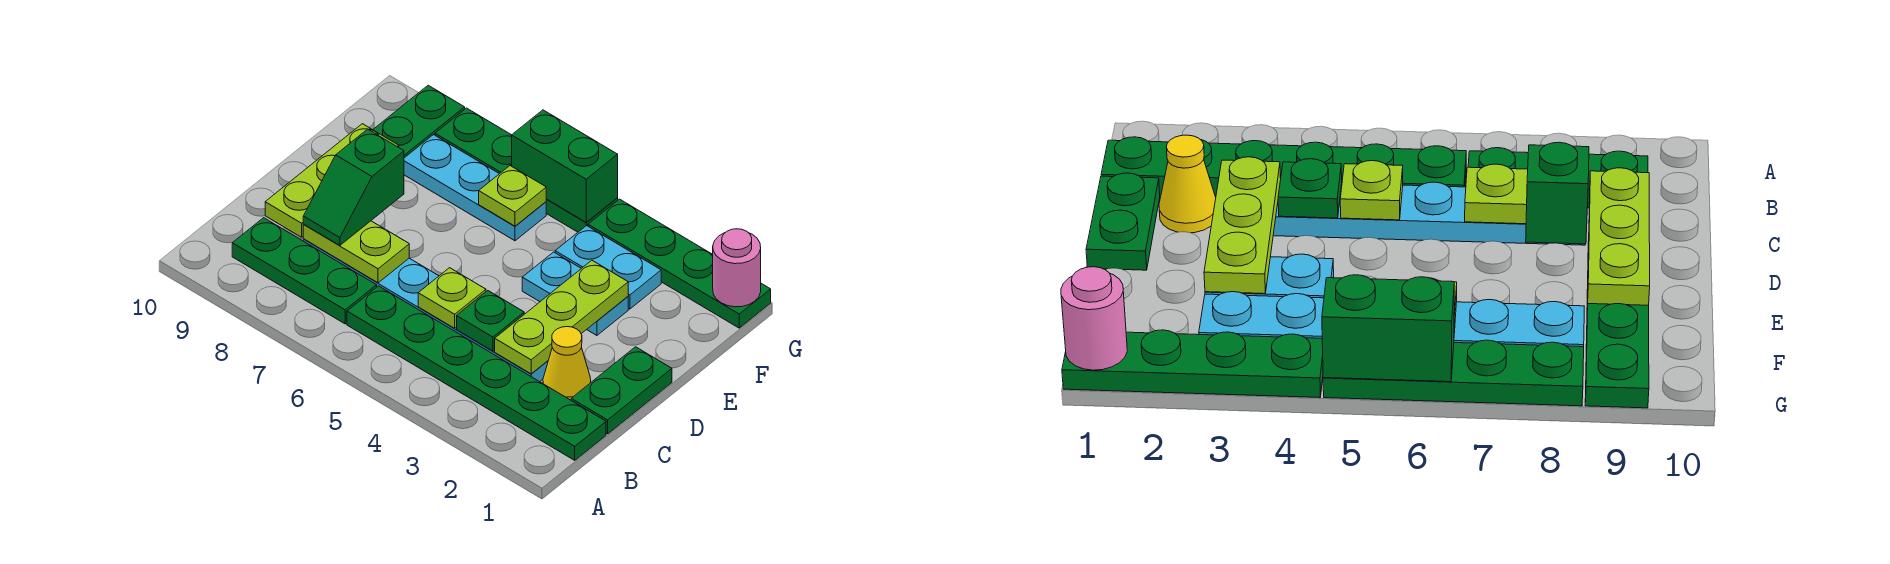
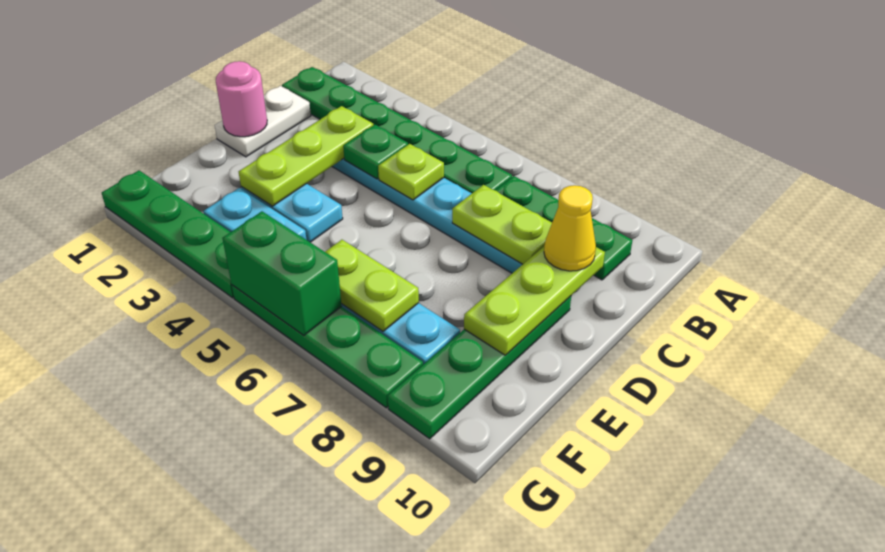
green 1x2 plate [571,347,672,434] -> white 1x2 plate [215,86,311,157]
yellow 1x1 cone [543,327,591,400] -> yellow 1x1 cone moved to [544,185,596,271]
green 1x2 slope [303,129,404,245] -> none
lime 1x1 plate [479,166,546,226] -> lime 1x2 plate [325,240,419,331]
pink 1x1 round brick [713,229,761,307] -> pink 1x1 round brick moved to [216,61,267,137]

